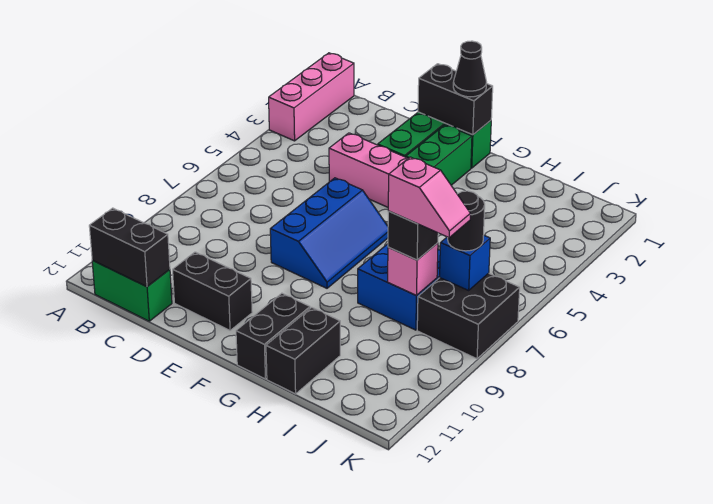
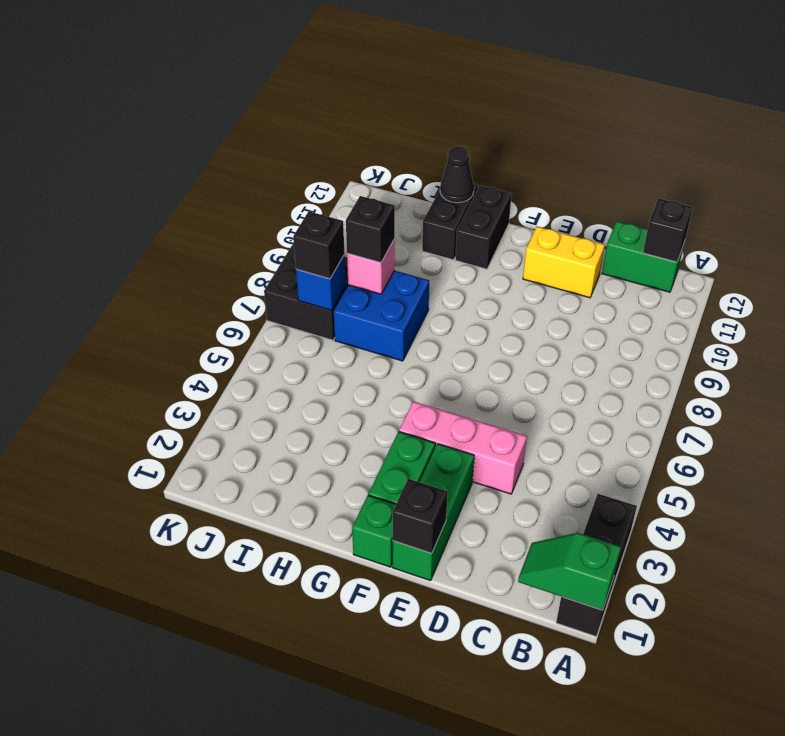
pink 1x3 brick [269,53,354,141] -> black 1x3 brick [556,494,637,636]
none -> green 1x2 slope [518,533,621,610]
black 1x2 brick [89,208,170,287] -> black 1x1 brick [643,198,693,262]
black 1x2 brick [173,252,252,330] -> yellow 1x2 brick [523,226,605,298]
black 1x2 brick [418,64,493,135] -> black 1x1 brick [393,479,448,553]
blue 2x3 slope [270,178,388,288] -> none
black 1x1 cone [453,41,487,97] -> black 1x1 cone moved to [440,146,474,203]
pink 1x2 slope [388,157,470,238] -> none
black 1x1 round brick [448,191,485,251] -> black 1x1 brick [293,211,345,279]

